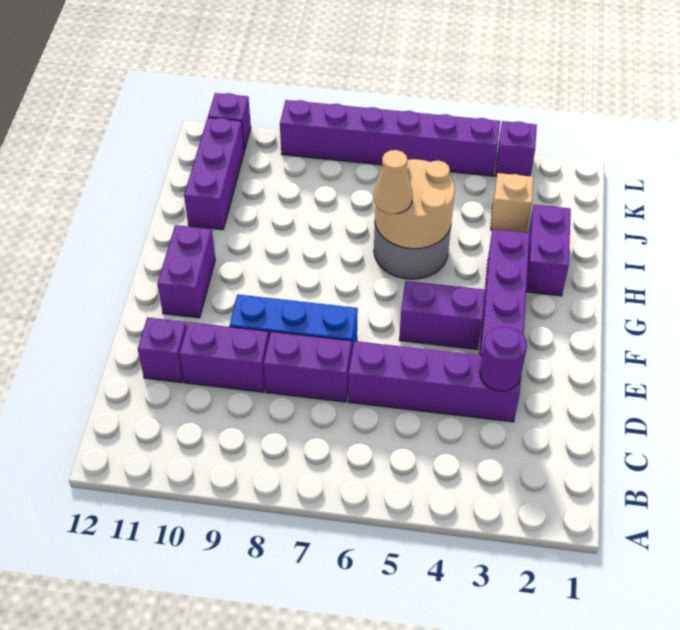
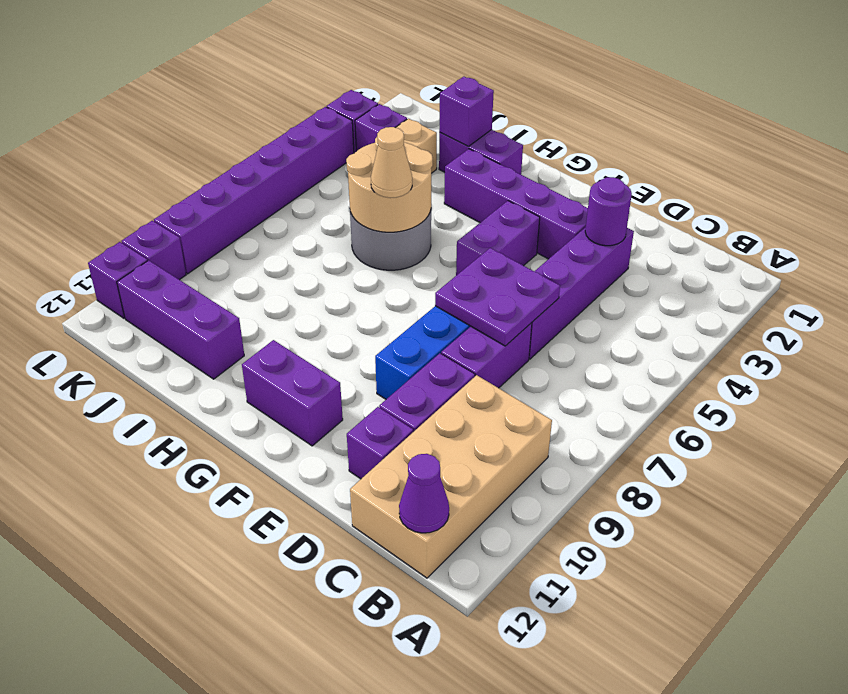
none -> tan 2x4 brick [350,375,552,578]
none -> purple 1x1 cone [399,454,449,533]
none -> purple 2x2 plate [435,248,560,346]
none -> purple 1x1 brick [439,77,494,146]
none -> purple 1x1 brick [355,104,407,151]
none -> purple 1x1 brick [122,221,186,280]

